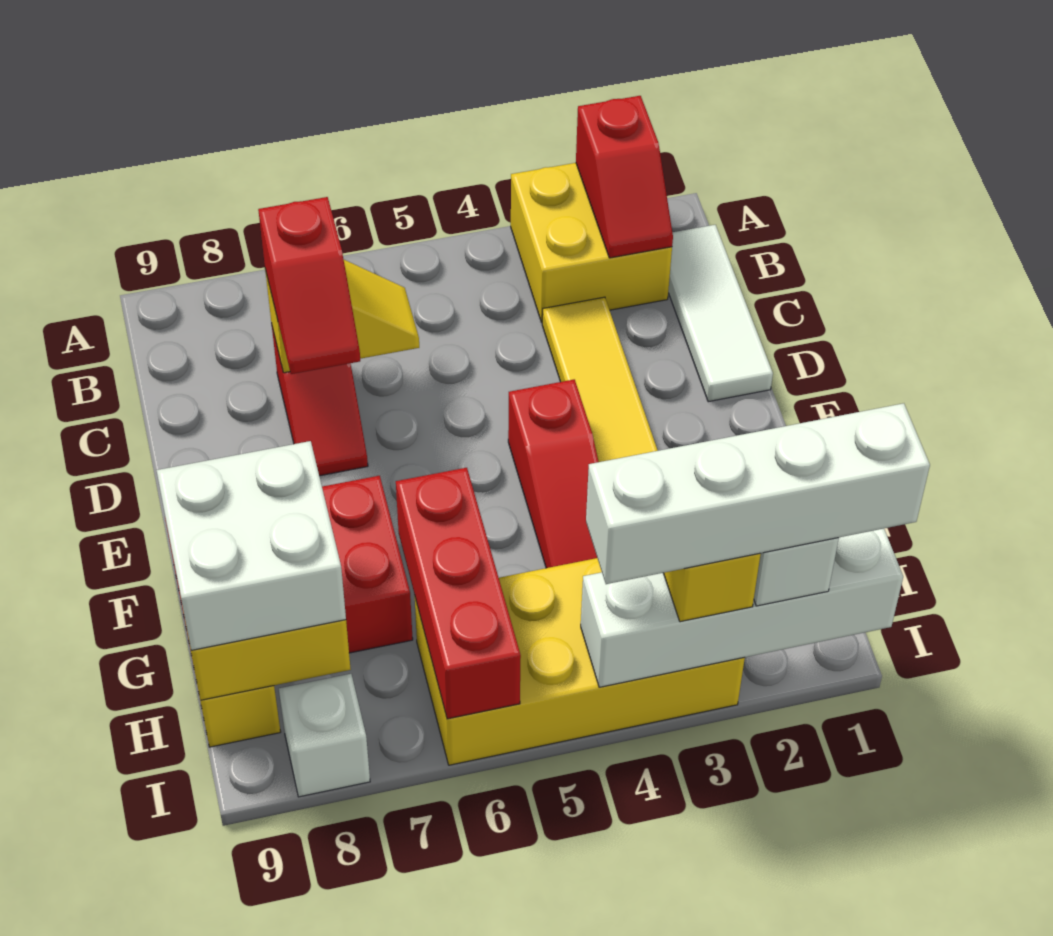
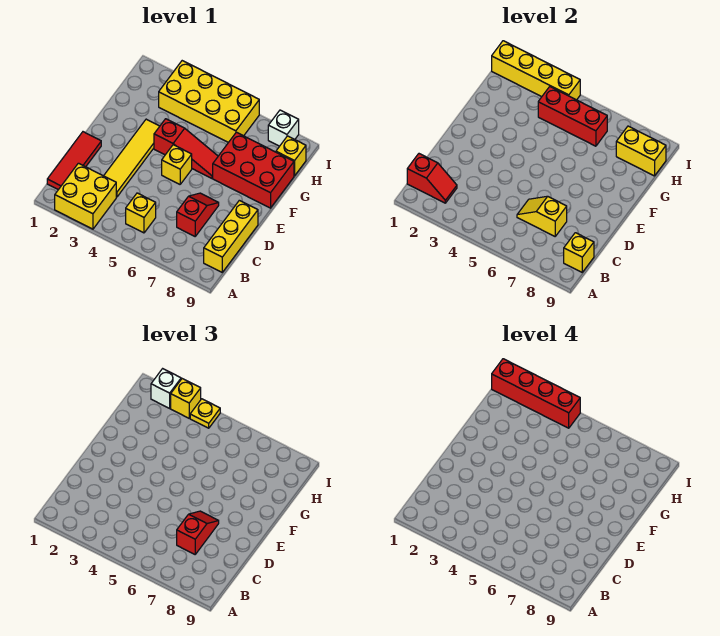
red 1x2 slope [576,96,673,258] -> red 1x2 slope turned to [407,154,457,203]
white 1x3 tile [668,225,773,402] -> red 1x3 tile [47,132,101,190]
none -> yellow 1x1 brick [126,193,156,233]
none -> yellow 1x3 brick [204,200,258,272]
none -> yellow 1x1 brick [564,233,594,272]
red 1x3 slope [508,379,599,568] -> red 1x3 slope turned to [154,119,218,178]
none -> yellow 1x1 brick [162,145,192,184]
red 1x3 brick [396,468,521,719] -> red 1x3 brick turned to [538,87,607,146]
white 2x2 brick [157,441,346,650] -> none
white 1x4 brick [581,529,903,687] -> yellow 1x4 brick [492,41,580,100]
white 1x4 brick [586,403,930,584] -> red 1x4 brick [492,359,580,428]
none -> yellow 1x1 plate [190,399,220,428]

